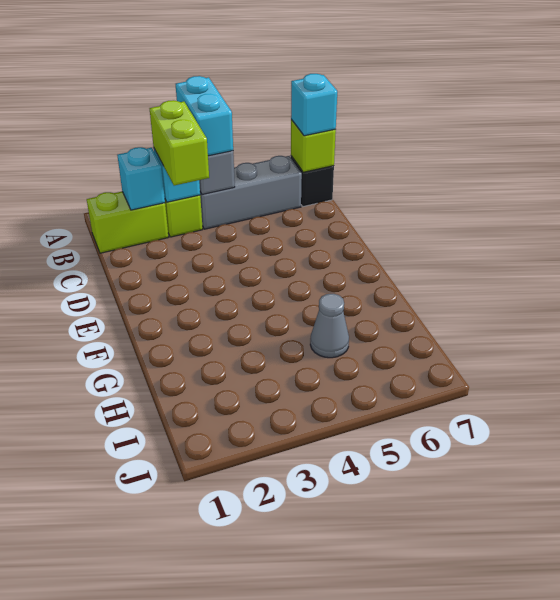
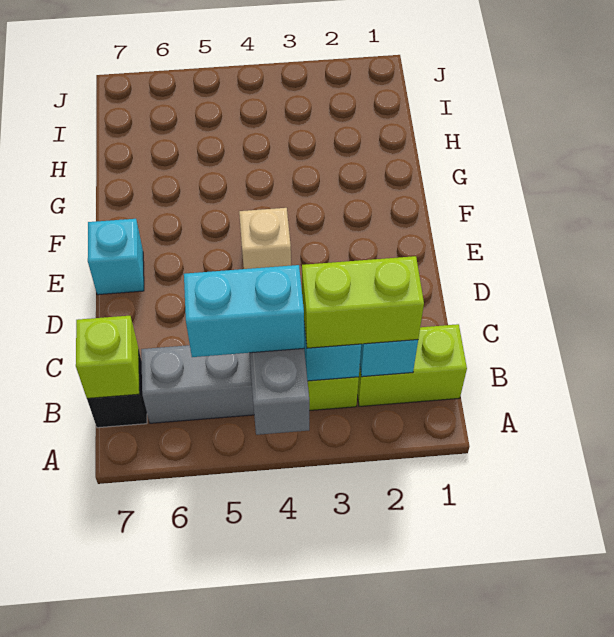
cyan 1x2 brick [176,76,233,156] -> cyan 1x2 brick turned to [184,265,304,357]
lime 1x2 brick [150,100,209,186] -> lime 1x2 brick turned to [302,256,424,348]
cyan 1x1 brick [291,74,337,136] -> cyan 1x1 brick moved to [88,219,144,295]
none -> tan 1x1 brick [239,208,291,269]
grey 1x1 cone [310,294,349,358] -> none

